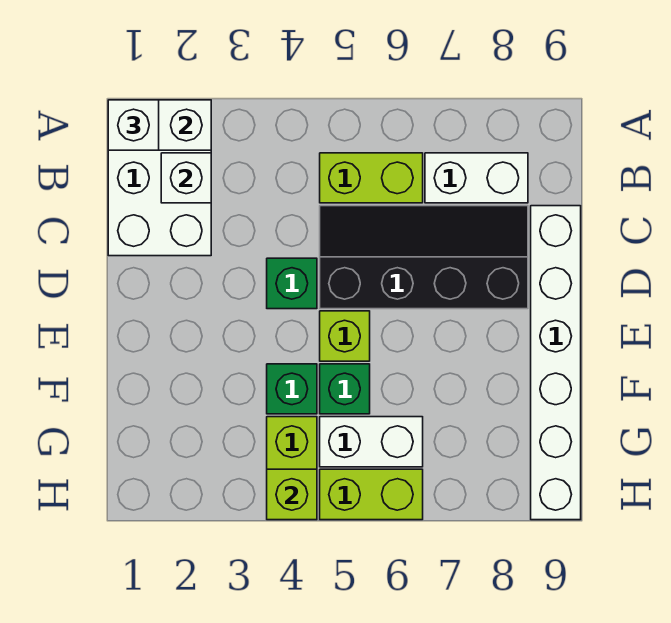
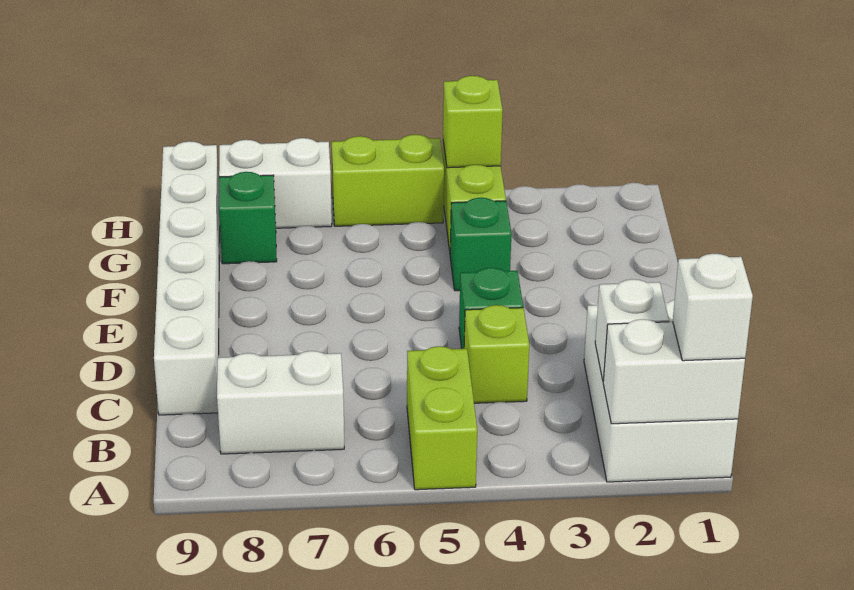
lime 1x2 brick [320,153,423,203] -> lime 1x2 brick turned to [407,346,477,490]
black 2x4 slope [320,206,528,309] -> none
lime 1x1 brick [320,311,370,361] -> lime 1x1 brick moved to [464,305,529,403]
green 1x1 brick [320,364,370,414] -> green 1x1 brick moved to [219,172,277,264]
white 1x2 brick [320,417,423,467] -> white 1x2 brick moved to [219,138,332,228]

